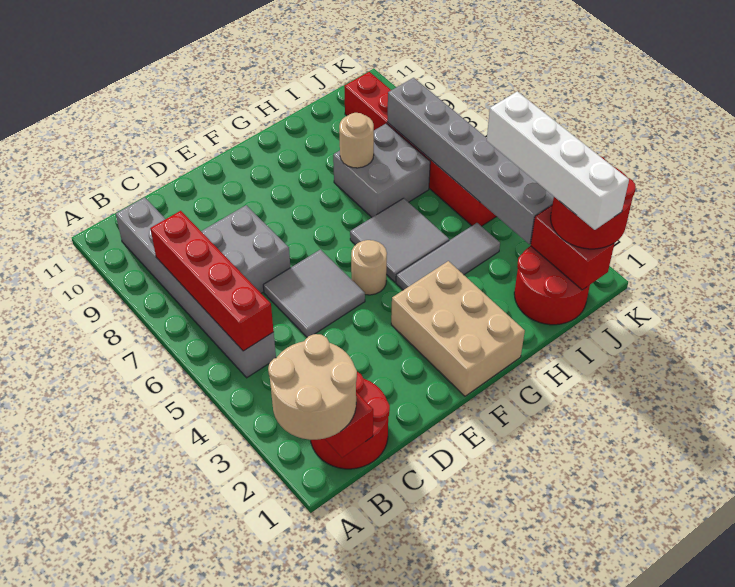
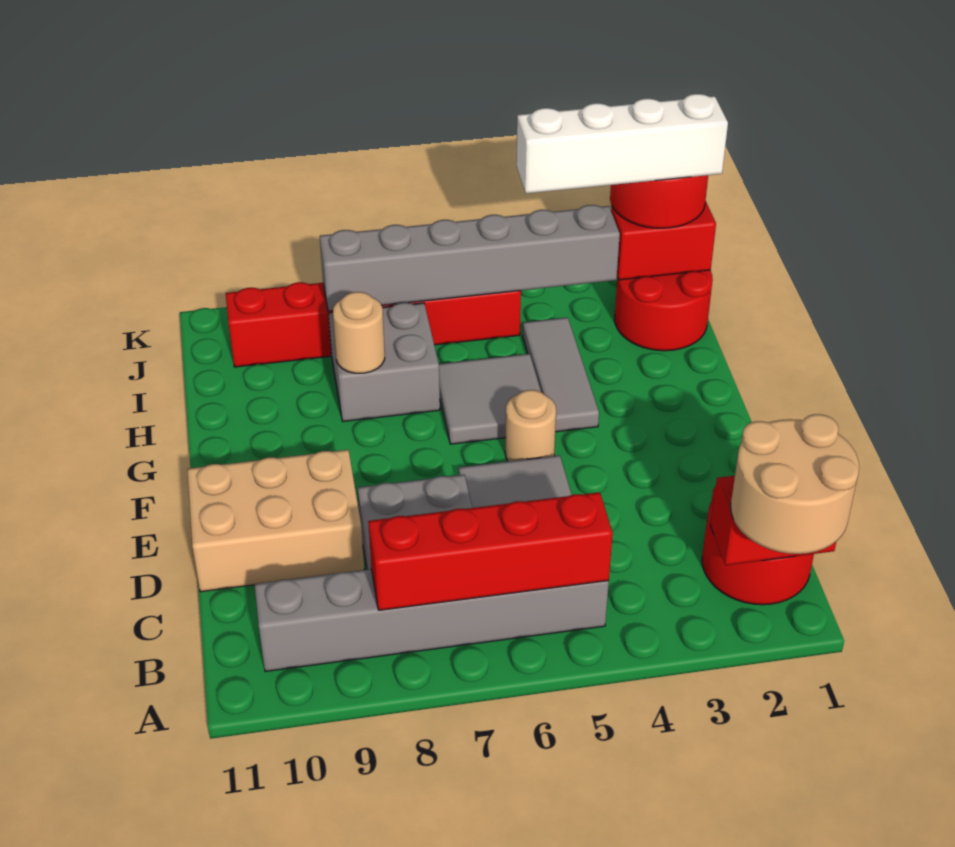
tan 2x3 brick [391,261,525,396] -> tan 2x3 brick moved to [187,450,364,592]

